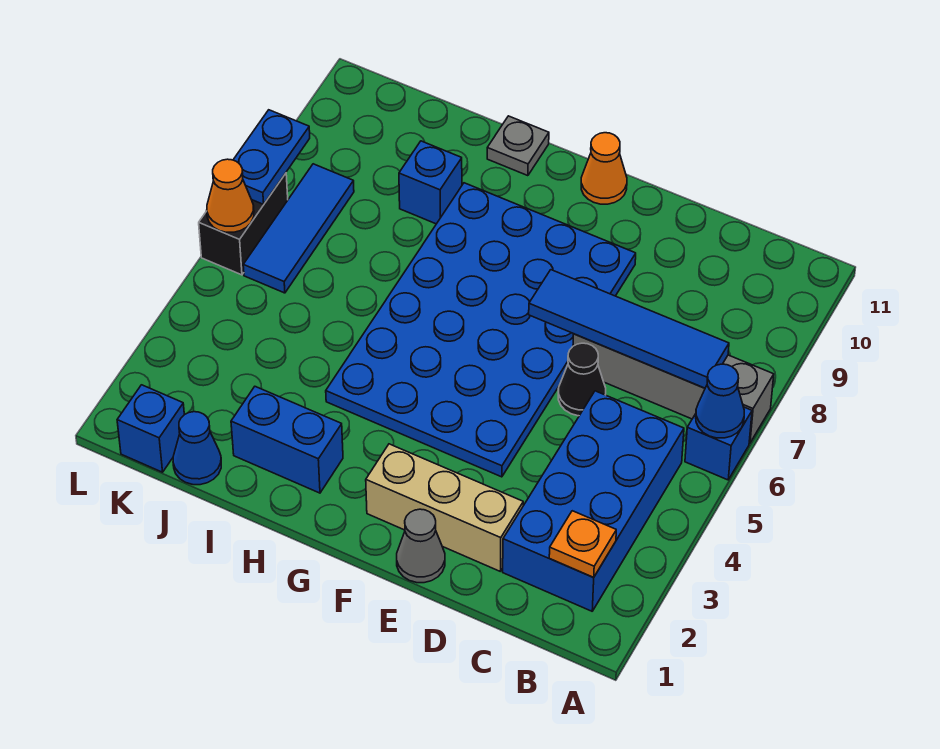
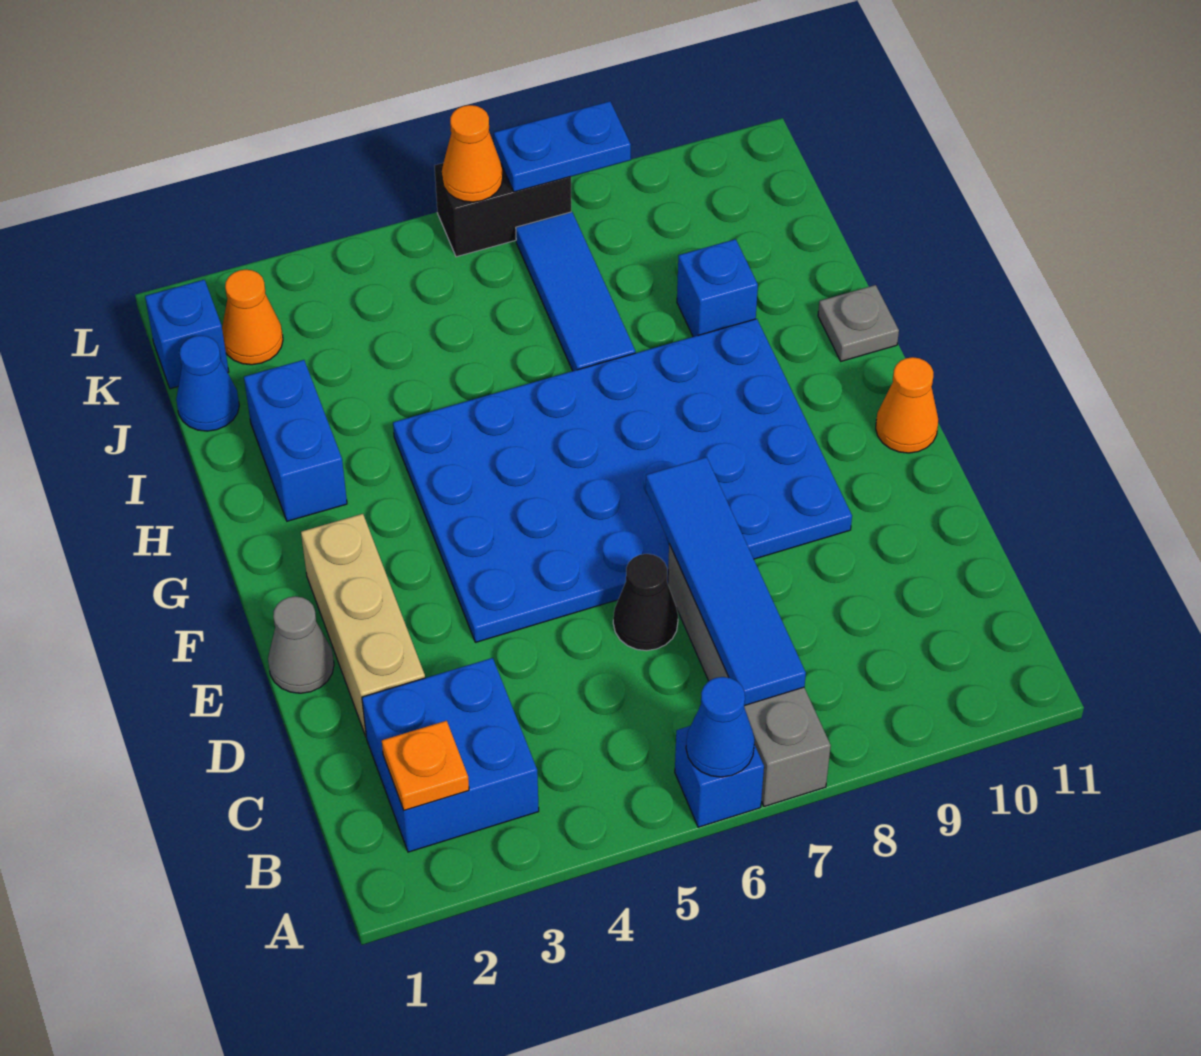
blue 2x4 brick [503,391,684,611] -> blue 2x2 brick [362,658,539,852]
none -> orange 1x1 cone [222,270,283,365]
blue 1x3 tile [243,164,354,293] -> blue 1x3 tile turned to [516,212,635,371]

